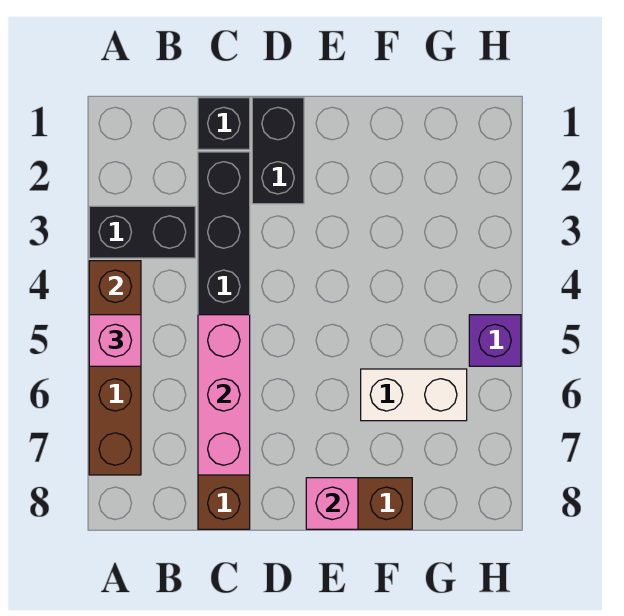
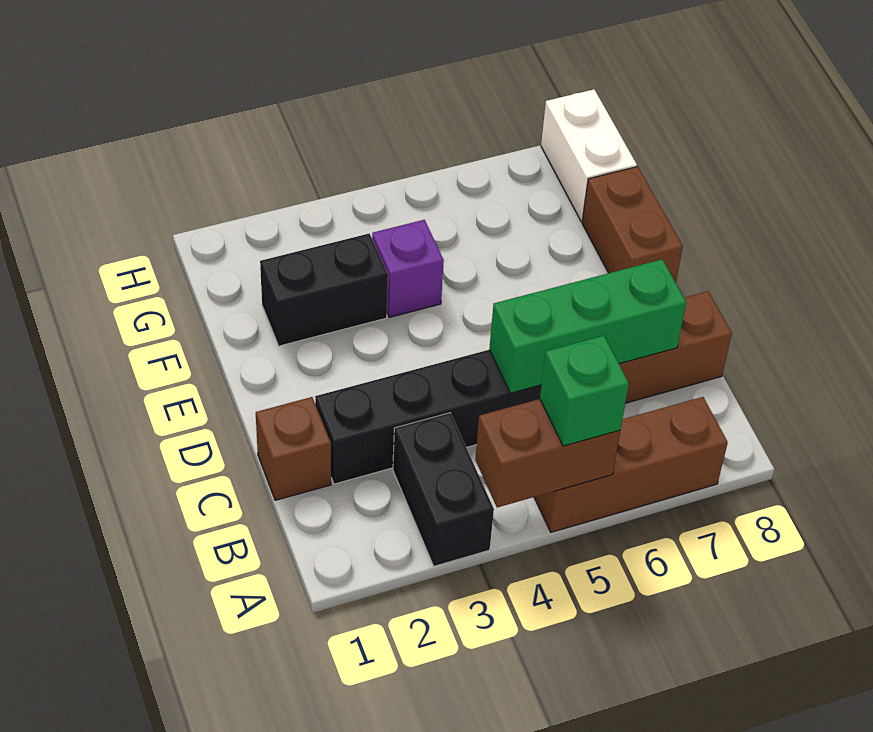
pink 1x1 brick [89,315,141,366] -> green 1x1 brick [540,336,629,446]
black 1x1 brick [198,98,250,149] -> brown 1x1 brick [256,397,331,500]
pink 1x3 brick [198,315,250,475] -> green 1x3 brick [489,259,686,393]
black 1x2 brick [252,98,304,204] -> black 1x2 brick moved to [260,234,388,346]
pink 1x1 brick [306,478,358,529] -> none
white 1x2 brick [361,369,467,421] -> white 1x2 brick moved to [541,89,637,222]
purple 1x1 brick [469,315,521,366] -> purple 1x1 brick moved to [372,220,444,317]

